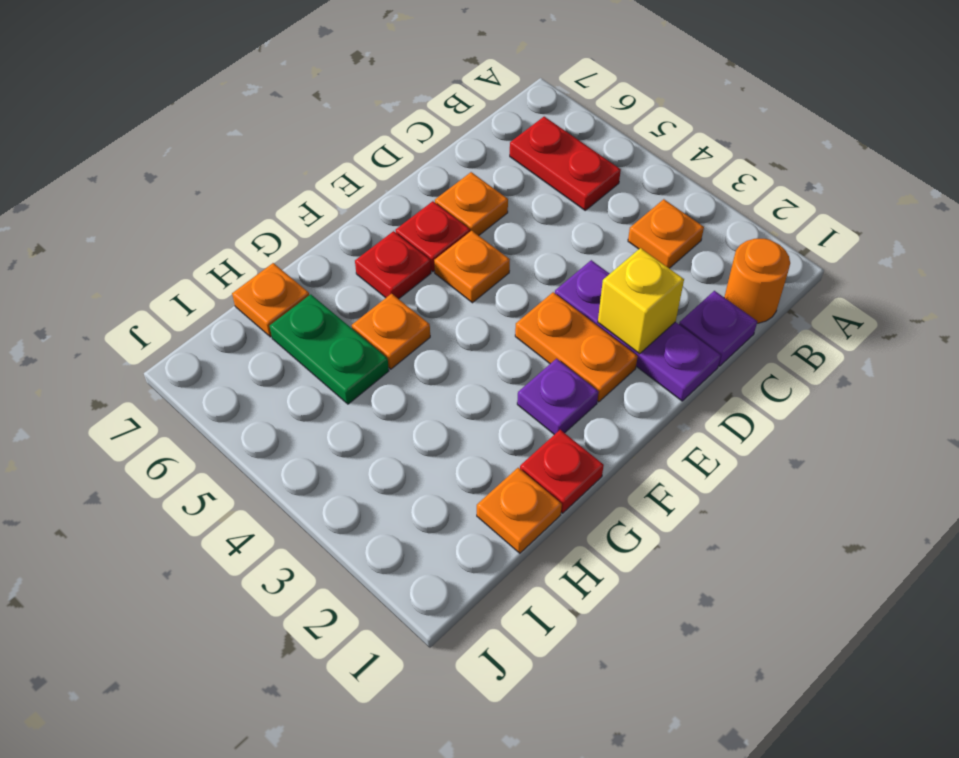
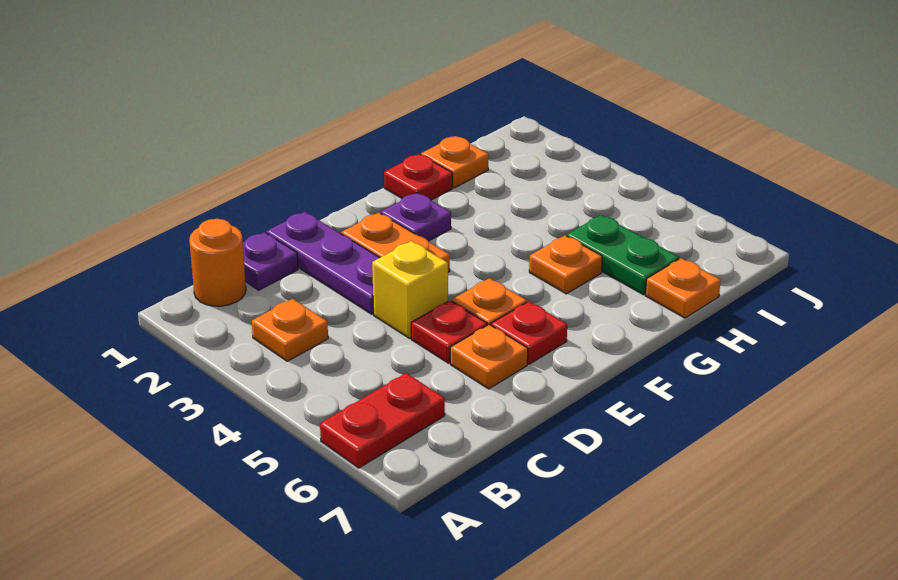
red 1x2 plate [510,117,621,210] -> red 1x2 plate turned to [320,373,445,468]
yellow 1x1 brick [598,248,684,354] -> yellow 1x1 brick moved to [372,241,448,338]
red 1x1 plate [355,231,431,299] -> red 1x1 plate moved to [411,301,487,363]

